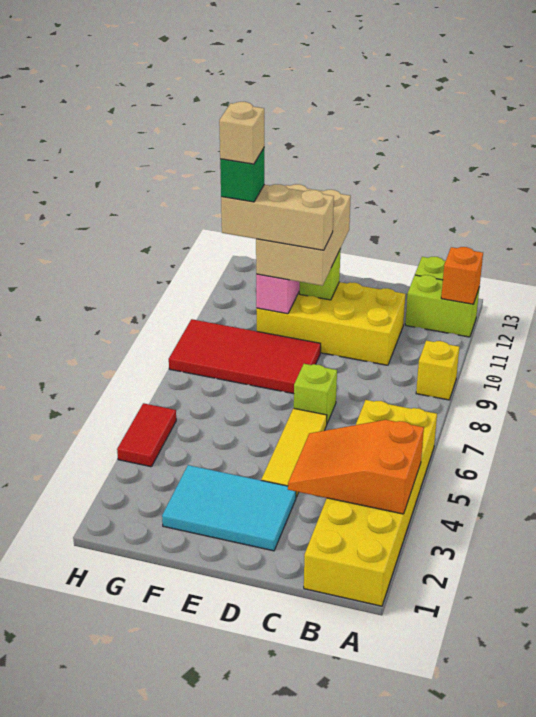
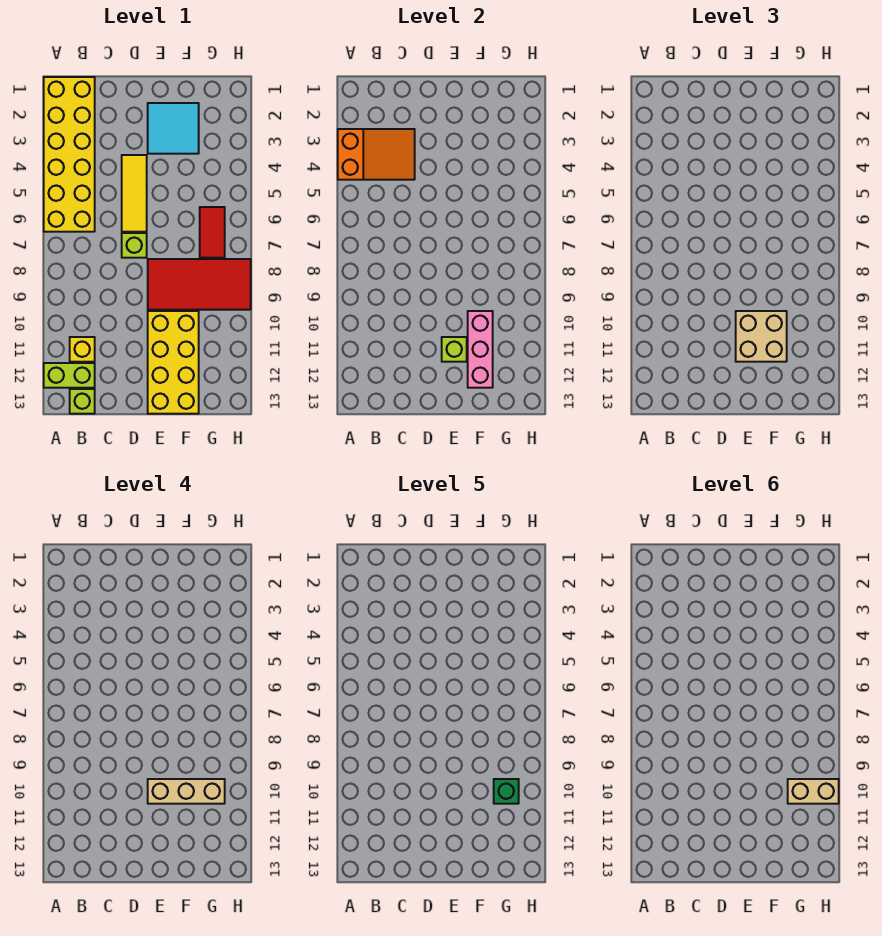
yellow 1x1 brick [416,340,459,400] -> yellow 1x1 brick moved to [70,337,95,362]
orange 1x1 brick [441,247,483,304] -> none
yellow 2x4 brick [256,282,405,365] -> yellow 2x4 brick turned to [148,311,199,414]
cyan 2x3 tile [162,465,296,551] -> cyan 2x2 tile [148,103,199,154]
tan 2x3 brick [256,184,351,286] -> tan 2x2 brick [736,311,787,362]
tan 1x1 brick [219,102,264,164] -> tan 1x2 brick [788,779,839,804]
red 1x2 tile [117,403,176,467] -> red 1x2 tile moved to [200,207,225,258]

